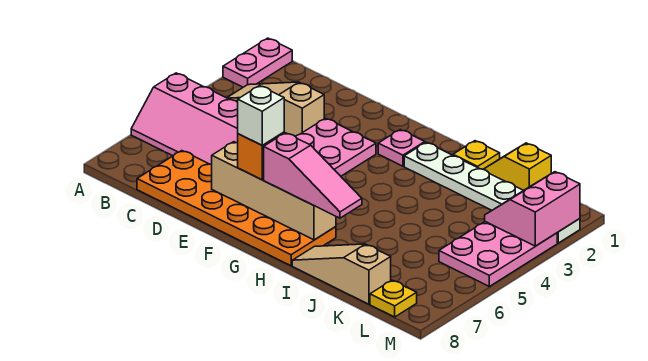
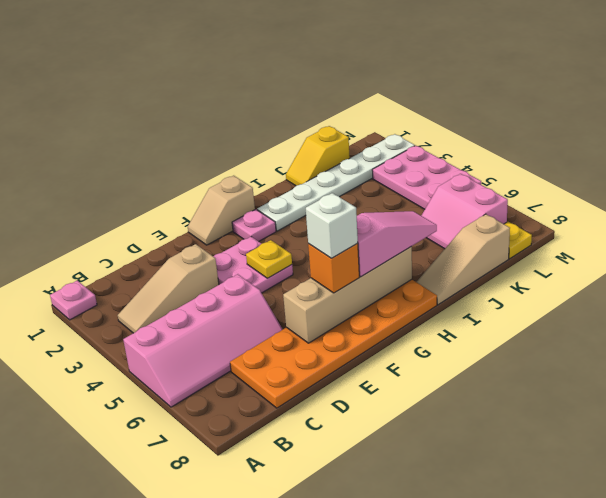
pink 1x2 plate [223,38,292,87] -> pink 1x1 plate [50,281,97,320]
none -> tan 1x2 slope [188,176,255,245]
yellow 1x1 plate [453,141,500,169] -> yellow 1x1 plate moved to [246,240,292,278]
pink 2x2 slope [485,172,580,246] -> pink 2x2 slope moved to [421,174,508,249]

